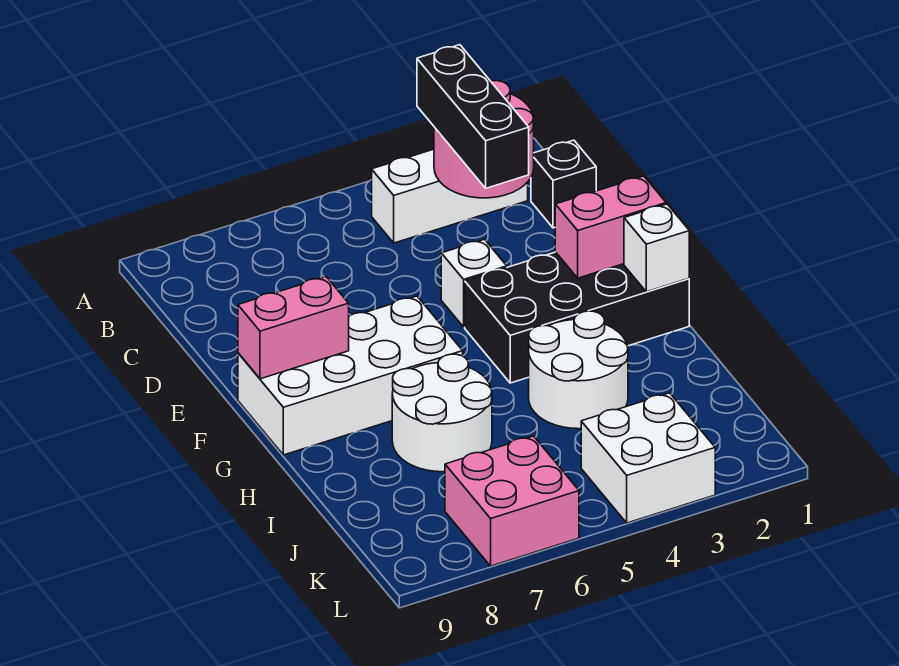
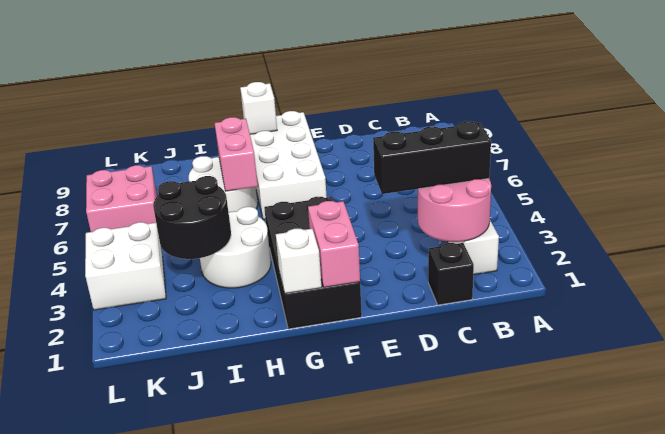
white 1x1 brick [441,239,507,327] -> white 1x1 brick moved to [240,82,277,134]
pink 1x2 brick [238,277,349,379] -> pink 1x2 brick moved to [215,117,258,191]
none -> black 2x2 round brick [153,176,231,259]

